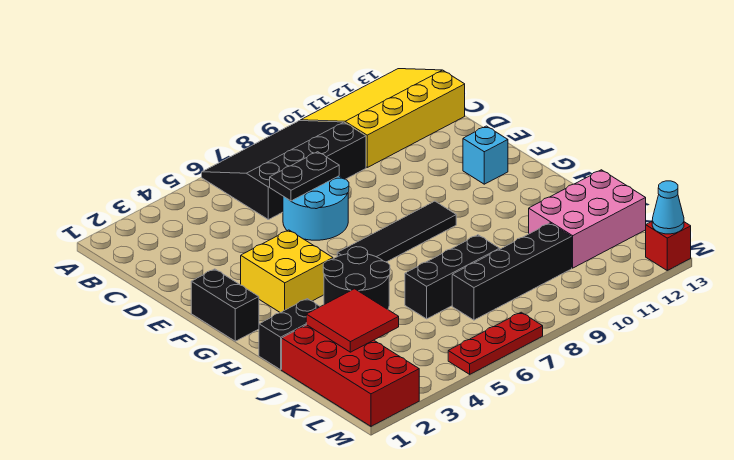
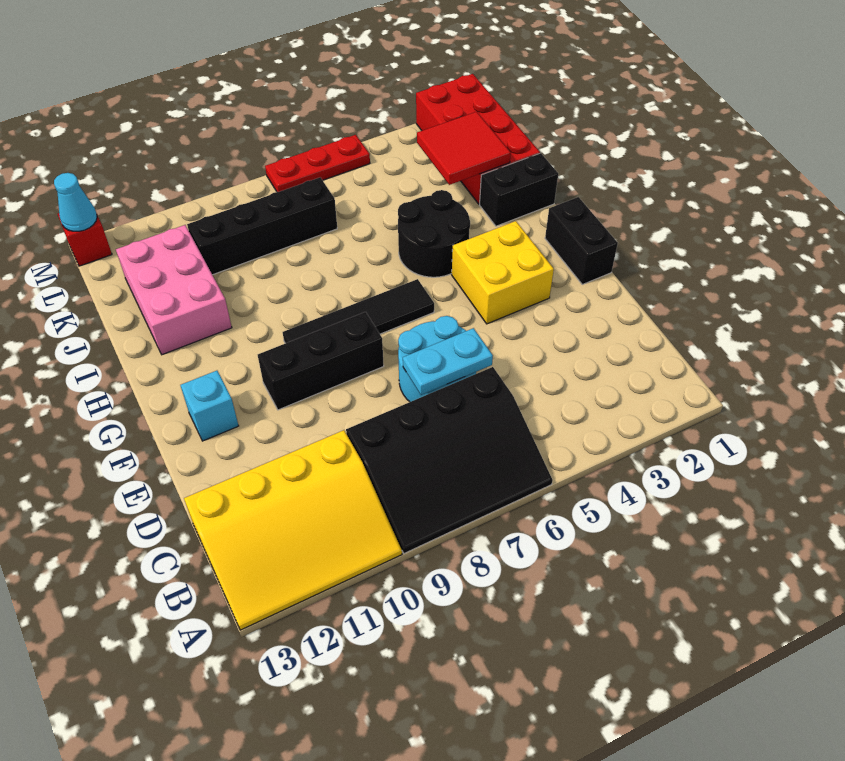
black 1x2 plate [270,152,339,201] -> cyan 1x2 plate [403,328,493,395]
black 1x3 brick [405,235,500,319] -> black 1x3 brick moved to [258,312,384,410]
pink 2x3 brick [529,170,646,268] -> pink 2x3 brick turned to [116,225,232,355]

